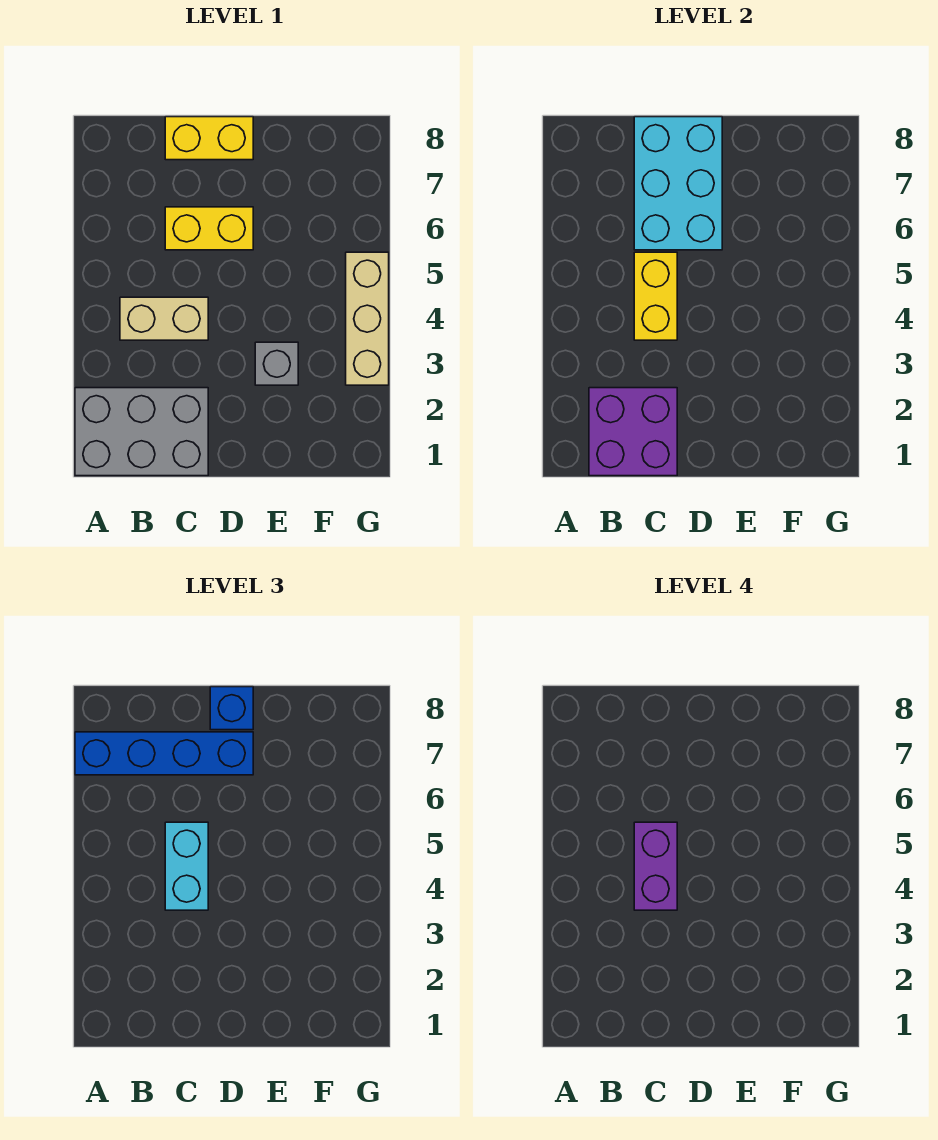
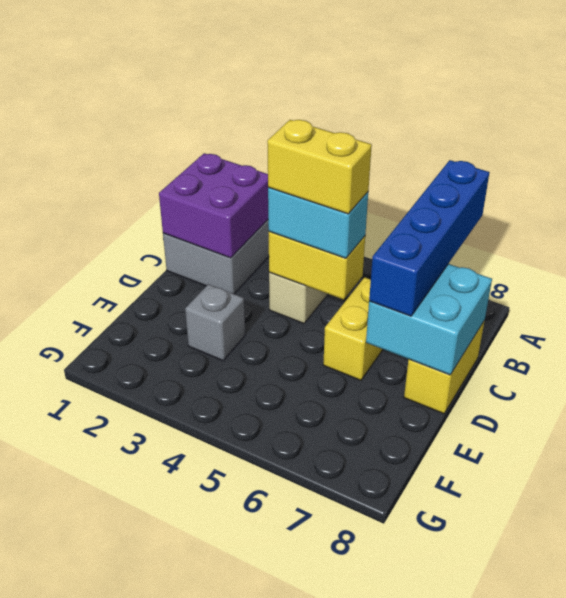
purple 1x2 brick [634,822,677,910] -> yellow 1x2 brick [267,120,372,214]
cyan 2x3 brick [634,117,722,250] -> cyan 2x2 brick [366,264,492,375]
blue 1x1 brick [210,687,253,730] -> none
tan 1x3 brick [346,252,389,385] -> none

